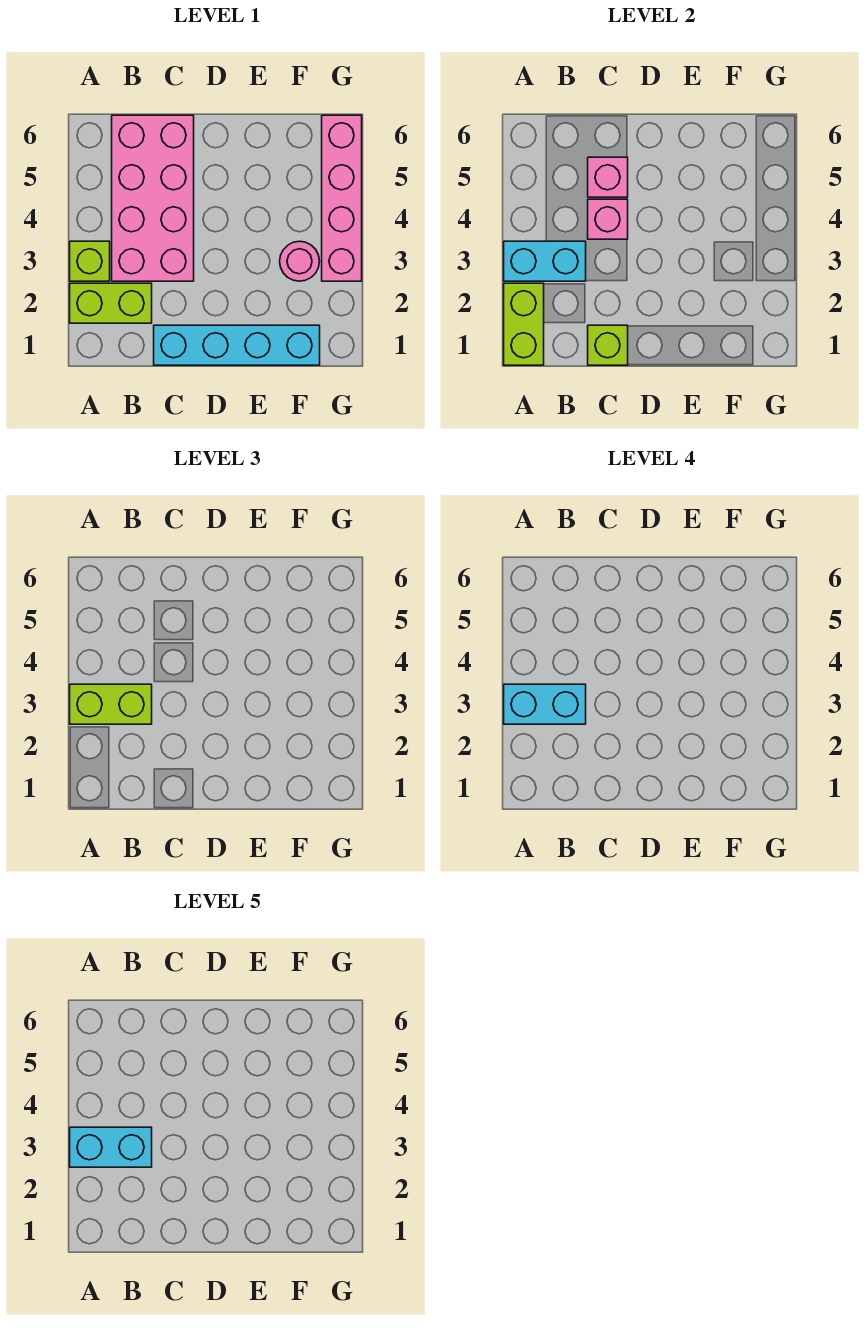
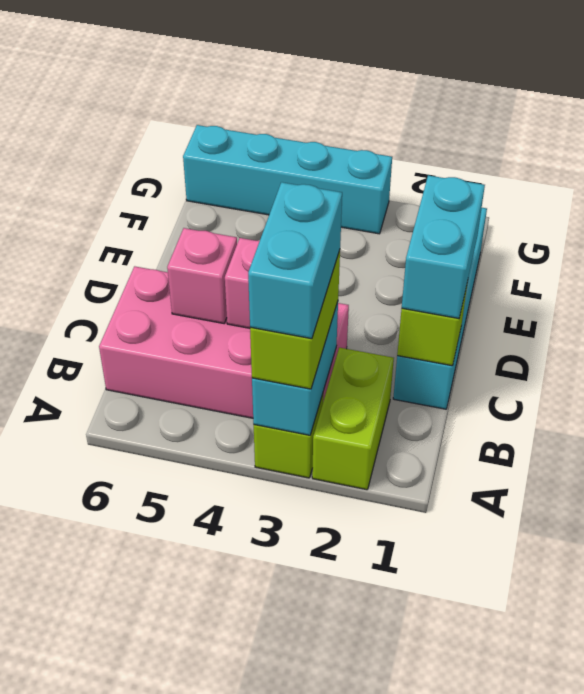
lime 1x2 brick [504,283,544,365] -> none
cyan 1x2 brick [70,1127,152,1167] -> cyan 1x2 brick moved to [402,175,485,319]
pink 1x1 round brick [280,241,320,281] -> none
pink 1x4 brick [322,115,362,281] -> cyan 1x4 brick [183,125,392,234]

